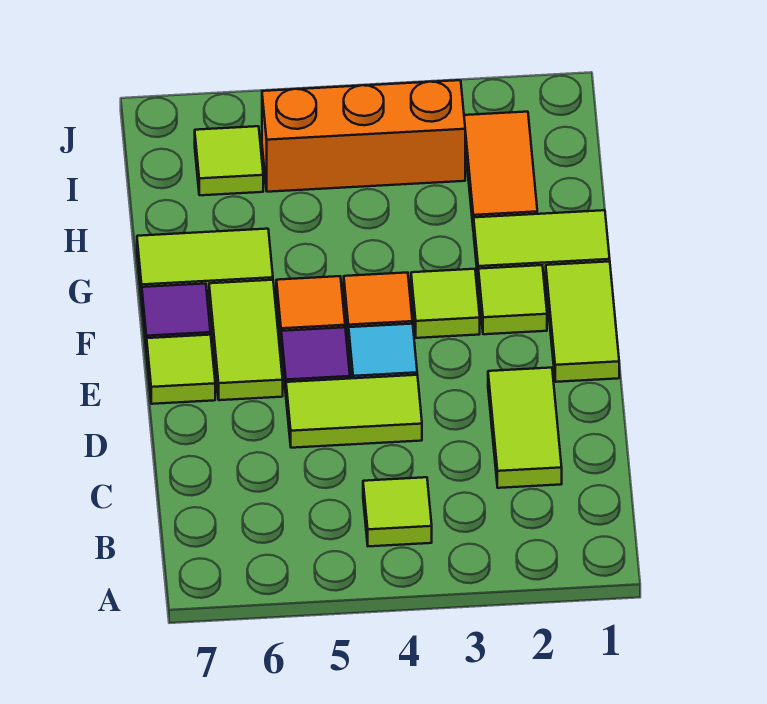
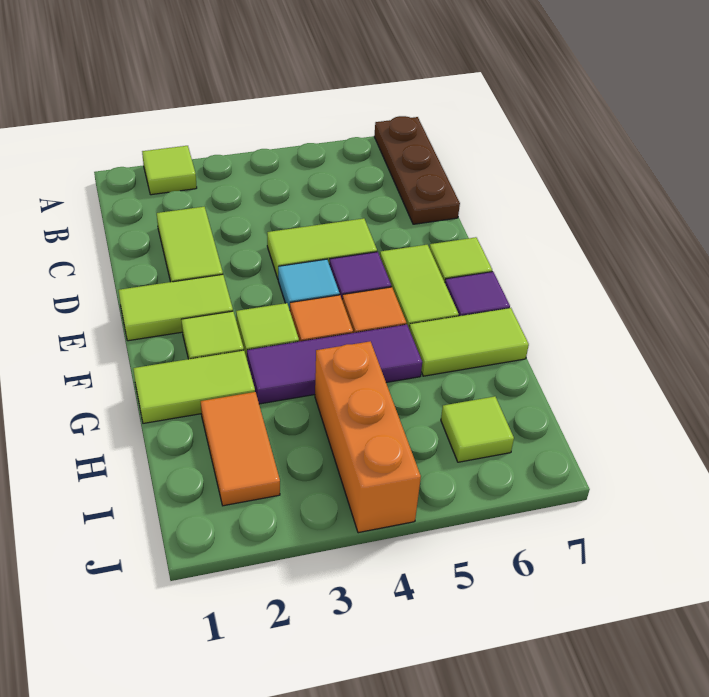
none -> brown 1x3 plate [374,116,460,224]
lime 1x1 tile [363,477,432,546] -> lime 1x1 tile moved to [142,146,197,195]
lime 1x2 tile [546,262,619,382] -> lime 1x2 tile turned to [119,274,233,341]
none -> purple 1x3 tile [247,324,422,404]
orange 1x3 brick [262,80,465,192] -> orange 1x3 brick turned to [315,341,421,533]

